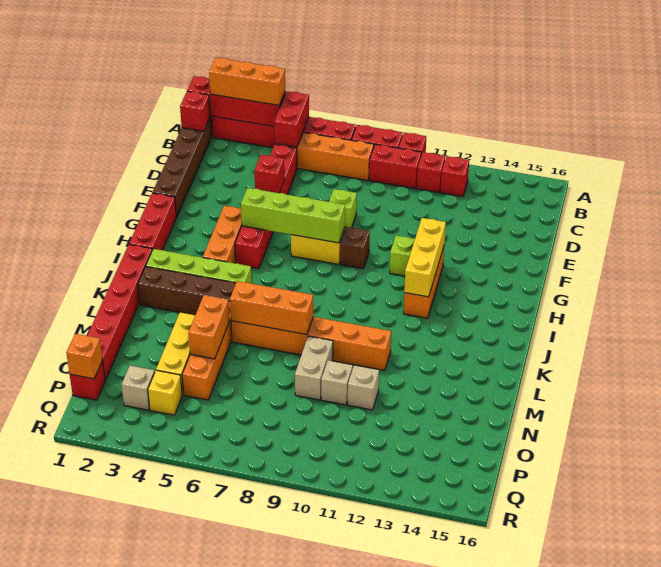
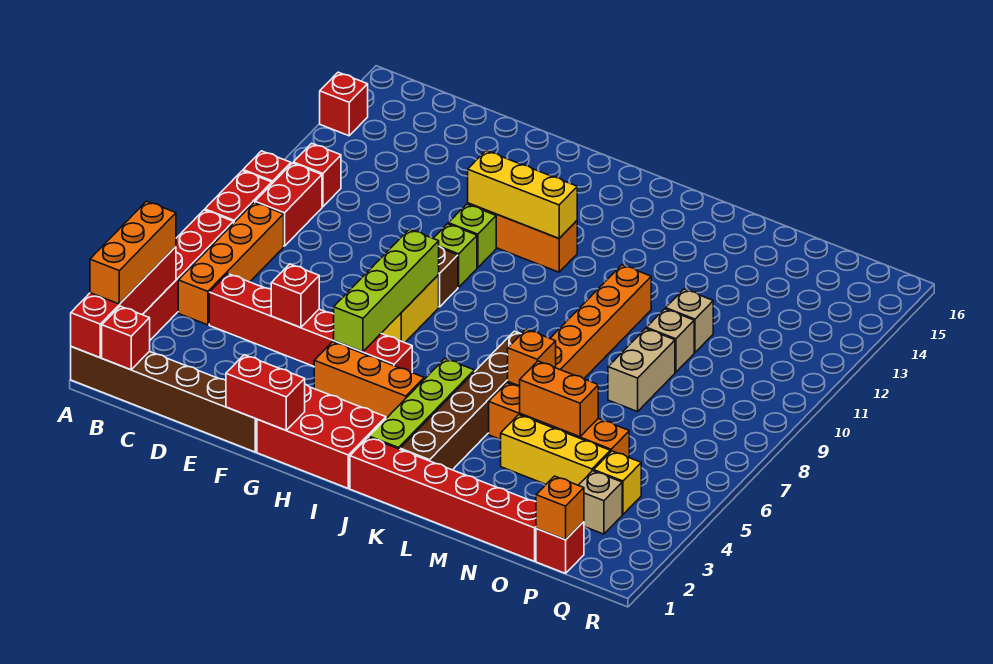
red 1x2 brick [274,91,309,147] -> red 1x2 brick moved to [226,355,305,430]
red 1x1 brick [441,156,469,197] -> red 1x1 brick moved to [320,72,368,136]
lime 1x1 brick [329,189,357,229] -> lime 1x1 brick moved to [433,224,477,287]
red 1x3 brick [129,193,176,250] -> red 2x3 brick [257,384,386,488]
orange 1x3 brick [230,281,313,335] -> orange 1x1 brick [508,329,556,386]
tan 1x2 brick [295,336,333,400] -> tan 1x2 brick turned to [608,328,675,412]

